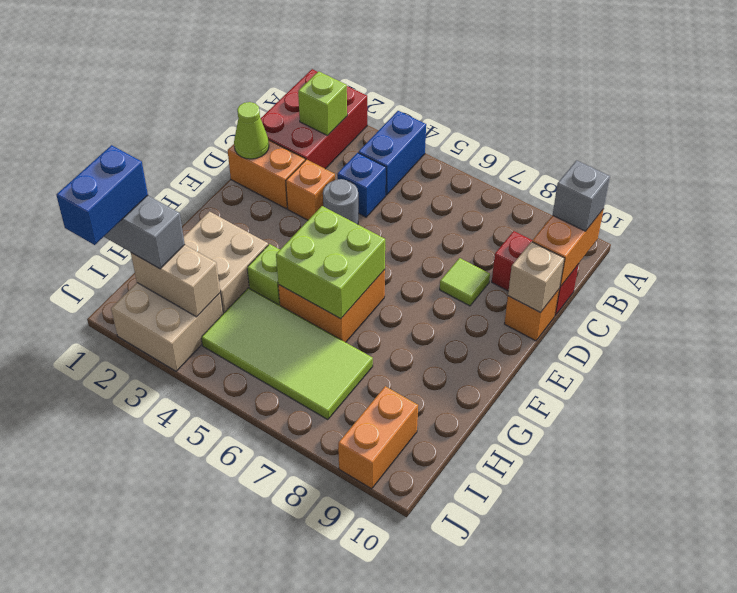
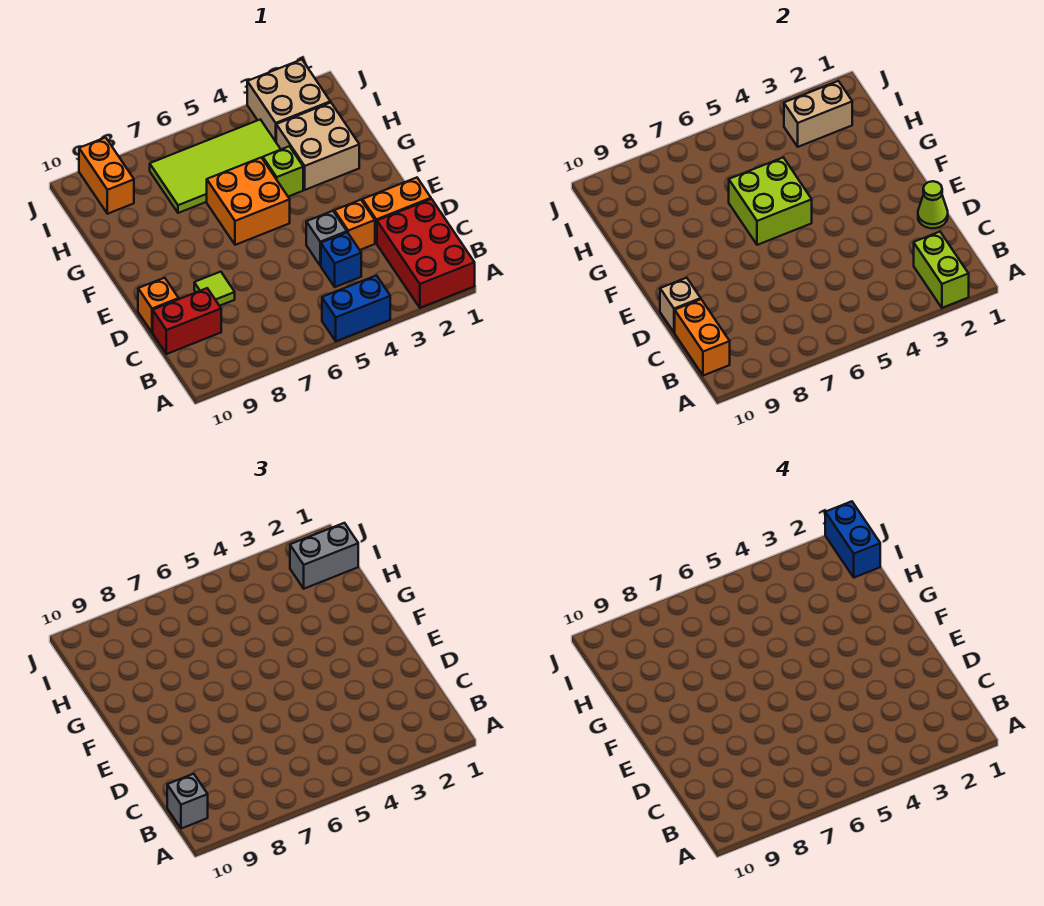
blue 1x2 brick [358,111,426,195] -> blue 1x2 brick turned to [322,275,390,341]
lime 1x1 brick [298,71,347,136] -> lime 1x2 brick [914,232,969,308]
grey 1x1 round brick [323,179,358,224] -> grey 1x1 brick [306,211,347,266]

